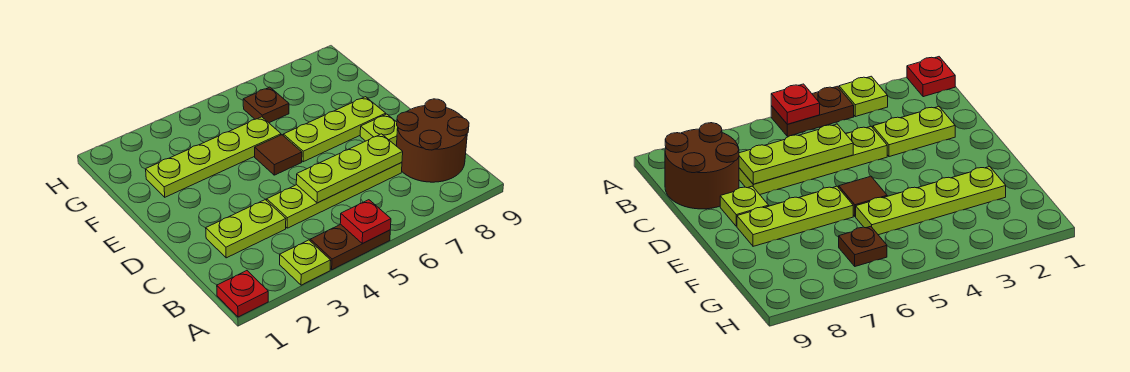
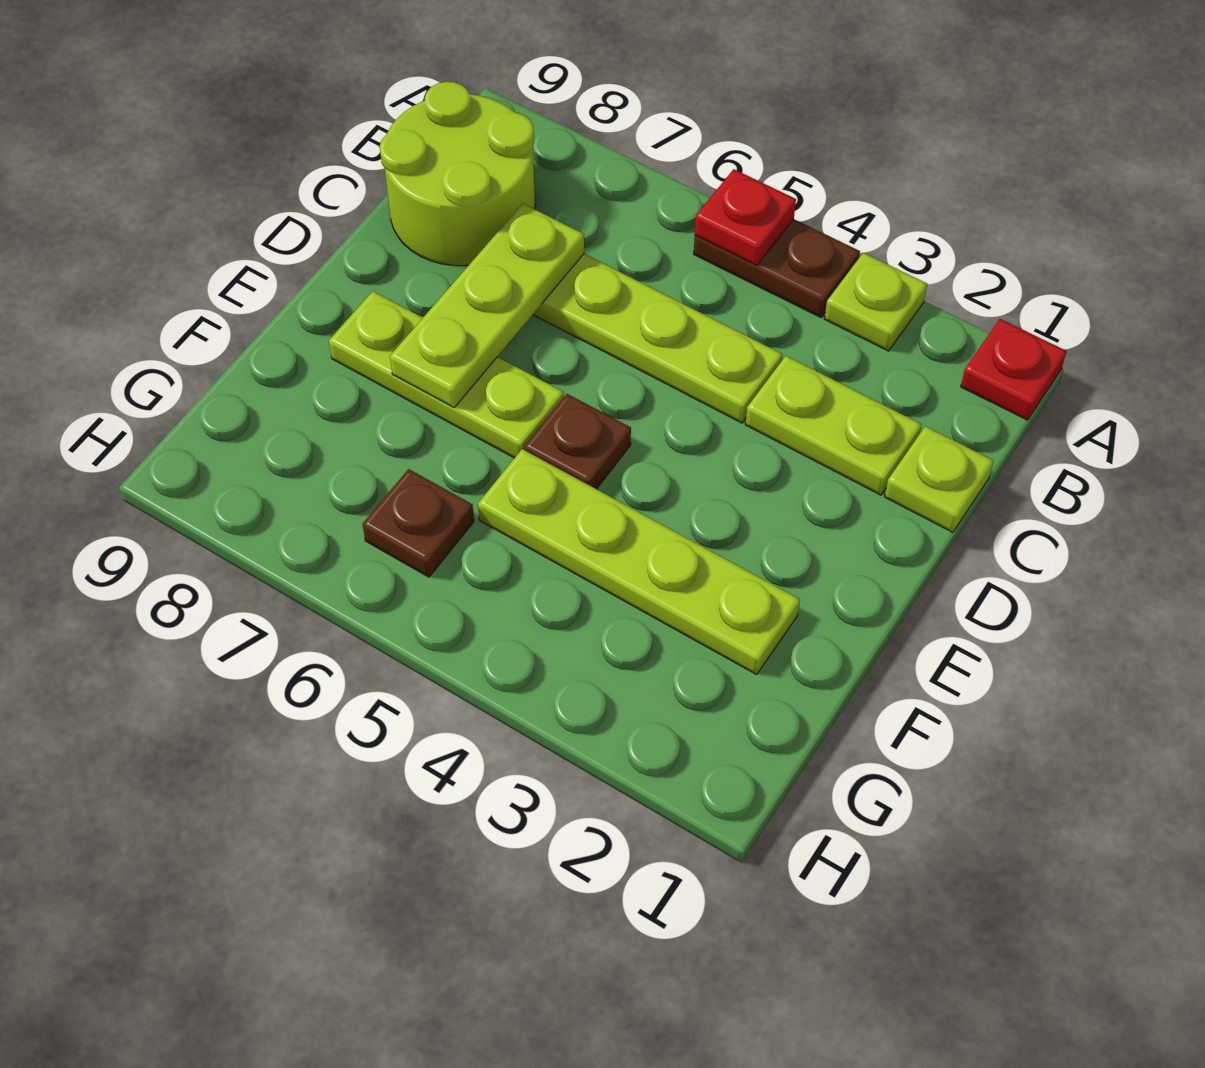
brown 2x2 round brick [397,99,469,182] -> lime 2x2 round brick [380,82,535,266]
lime 1x3 plate [296,134,403,203] -> lime 1x3 plate turned to [390,204,584,407]
lime 1x1 plate [360,114,398,146] -> lime 1x1 plate moved to [885,426,993,532]
brown 1x1 tile [255,135,302,175] -> brown 1x1 plate [524,394,631,489]

